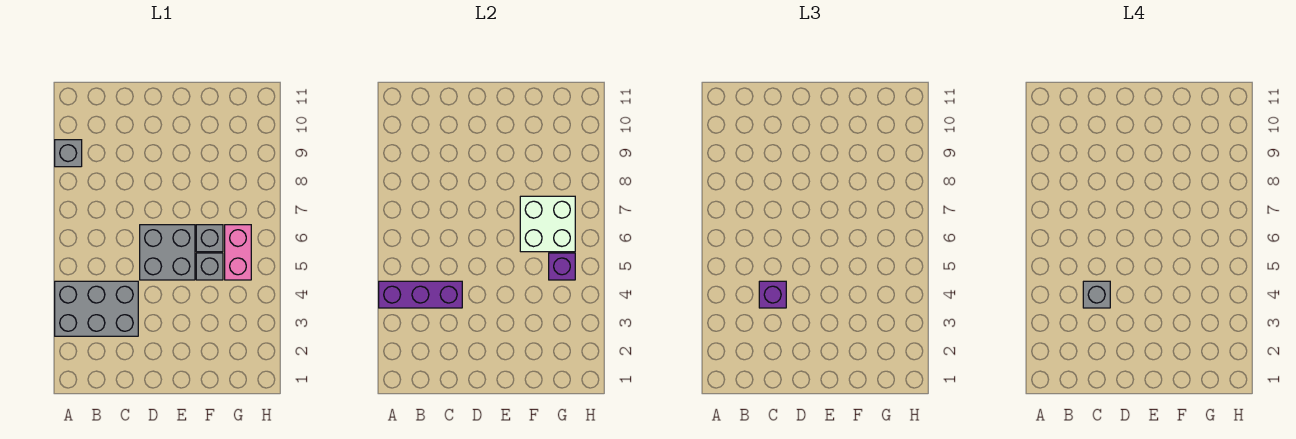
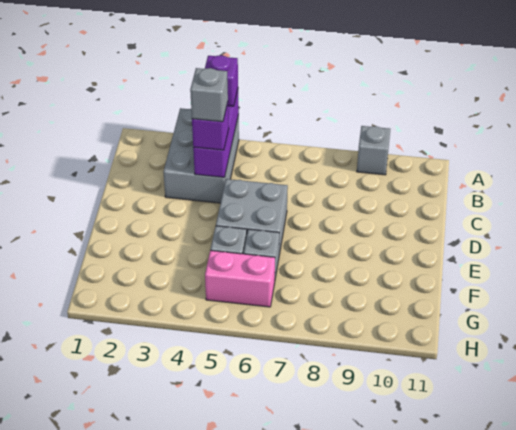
white 2x2 brick [520,196,575,252] -> none
purple 1x1 brick [549,253,575,280] -> purple 1x1 brick moved to [205,55,238,106]

